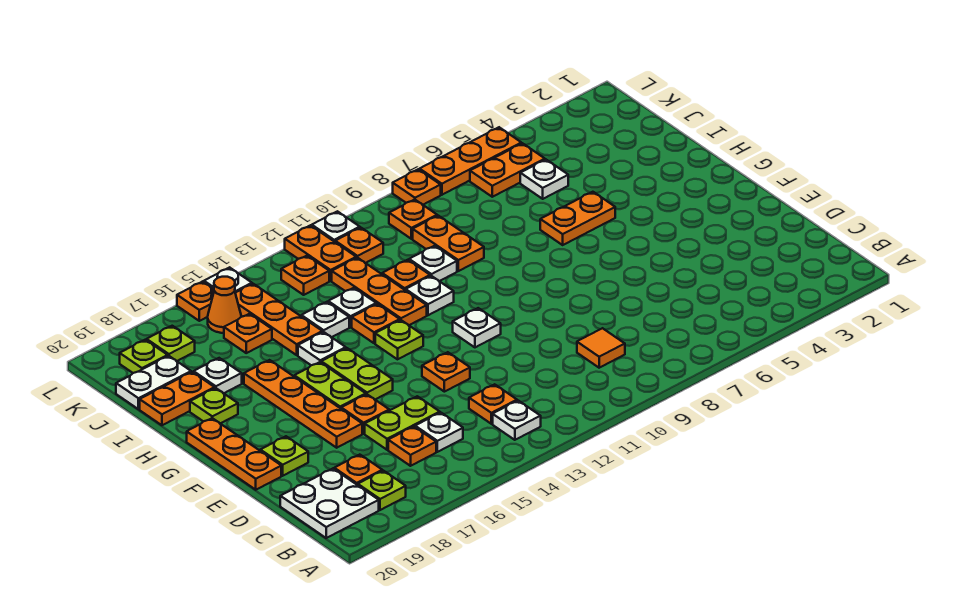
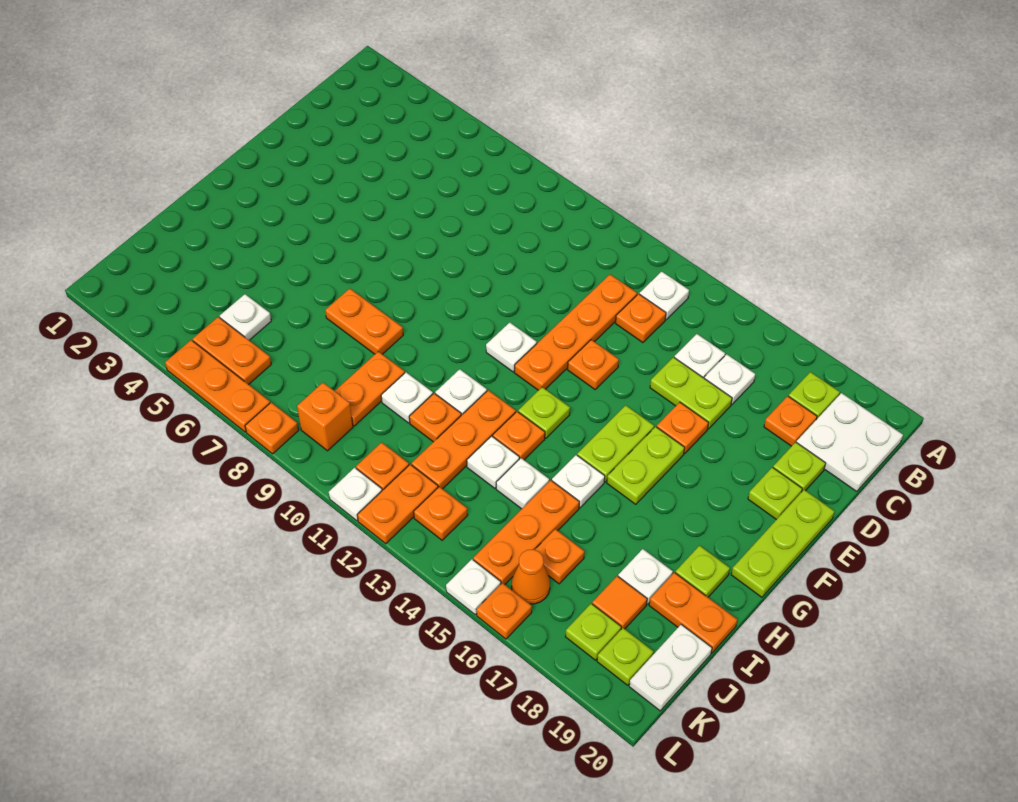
orange 1x1 tile [577,328,625,368] -> orange 1x1 tile moved to [592,576,647,629]
orange 1x1 plate [388,427,436,466] -> white 1x1 plate [704,354,755,404]
none -> lime 1x1 plate [773,442,826,491]
orange 1x4 plate [244,360,362,448] -> orange 1x4 plate moved to [514,274,637,390]
orange 1x3 plate [187,418,281,490] -> lime 1x3 plate [731,490,834,597]
orange 1x2 plate [540,192,615,245] -> orange 1x2 plate moved to [325,288,403,354]
white 1x2 plate [116,356,191,409] -> white 1x2 plate turned to [629,624,712,711]
orange 1x1 plate [389,199,437,239] -> orange 1x1 brick [297,383,353,451]

